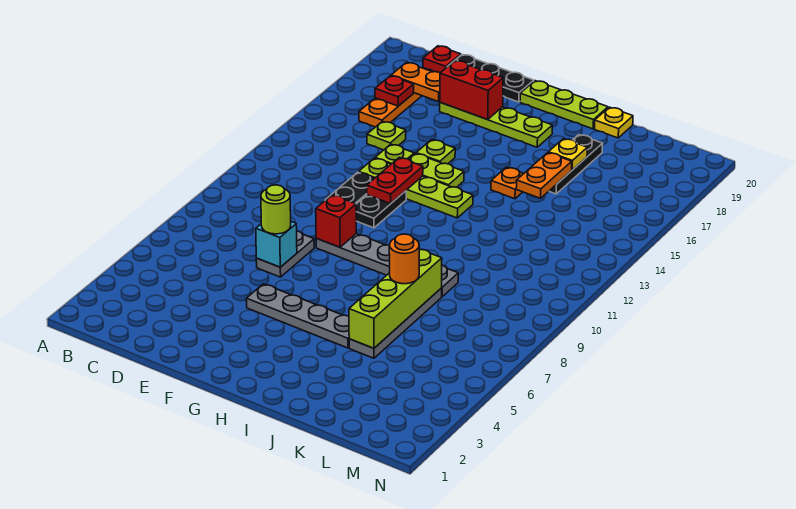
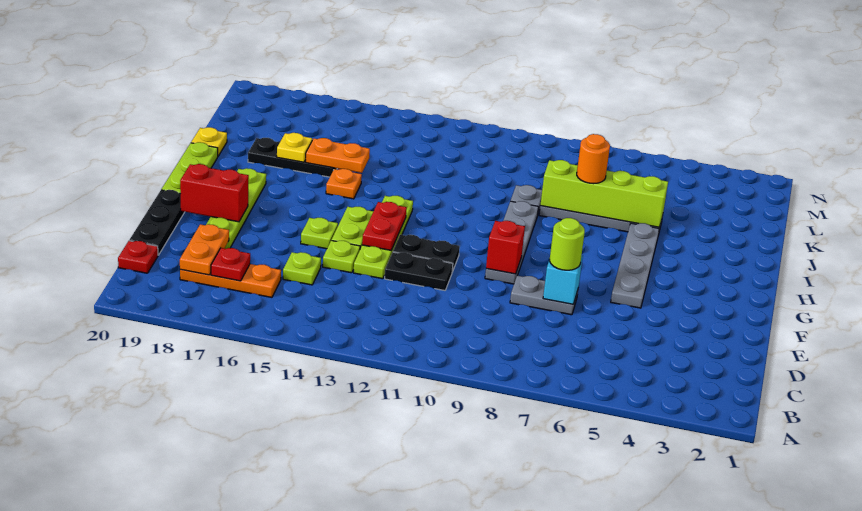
red 1x2 brick [440,61,503,120] -> red 1x2 brick turned to [180,164,249,222]
red 1x2 plate [367,158,423,204] -> red 1x2 plate turned to [362,202,407,250]

